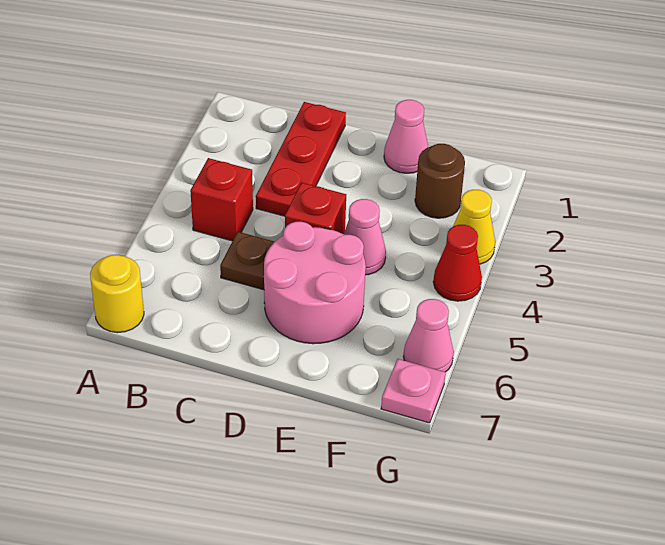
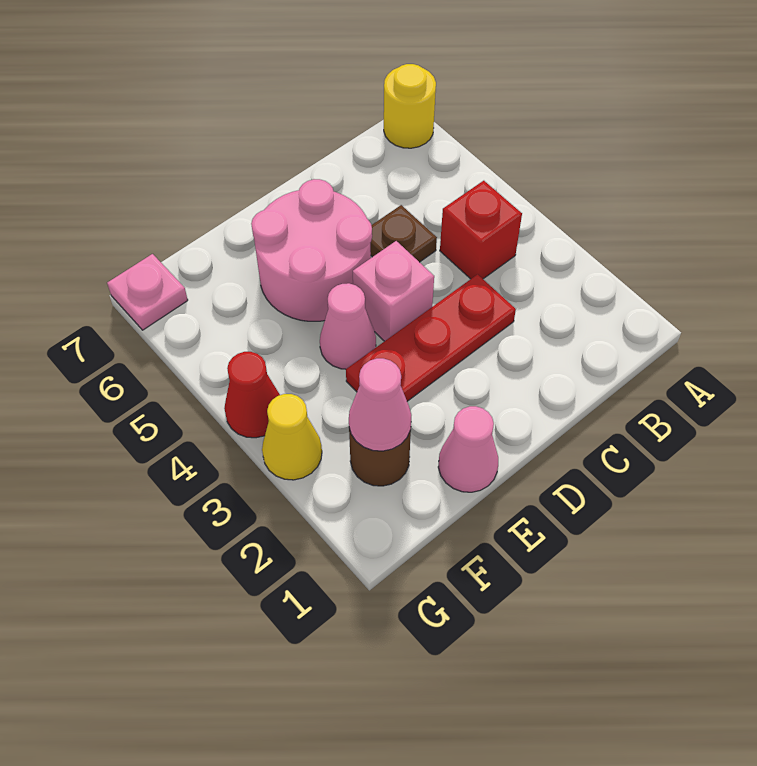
red 1x3 plate [256,102,346,216] -> red 1x3 plate turned to [346,274,516,401]
red 1x1 brick [285,183,346,234] -> pink 1x1 brick [353,241,434,341]
pink 1x1 cone [403,299,454,372] -> pink 1x1 cone moved to [349,358,411,451]

